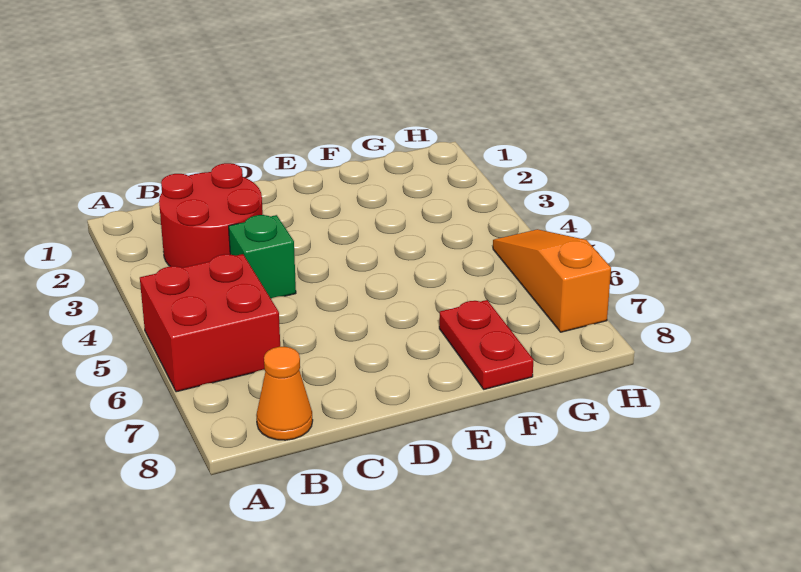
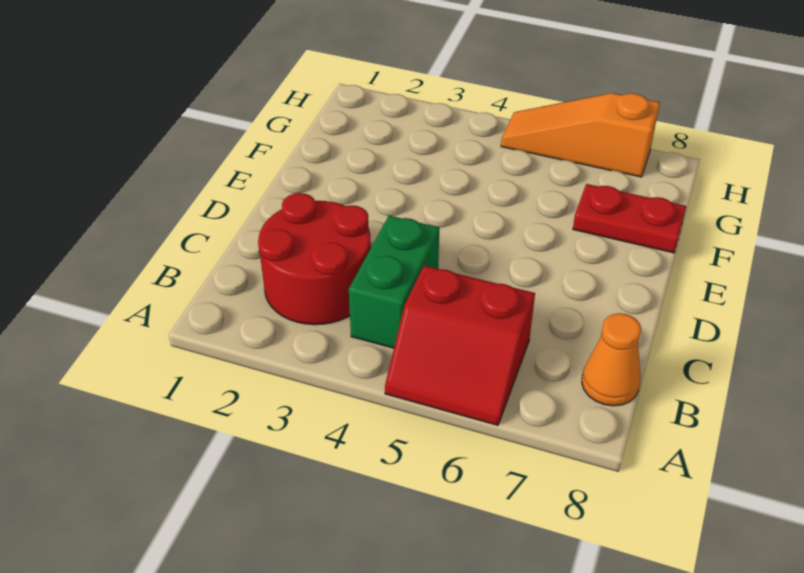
red 2x2 brick [140,254,280,392] -> red 2x2 slope [385,266,535,425]
green 1x1 brick [229,215,296,298] -> green 1x2 brick [349,216,439,348]

